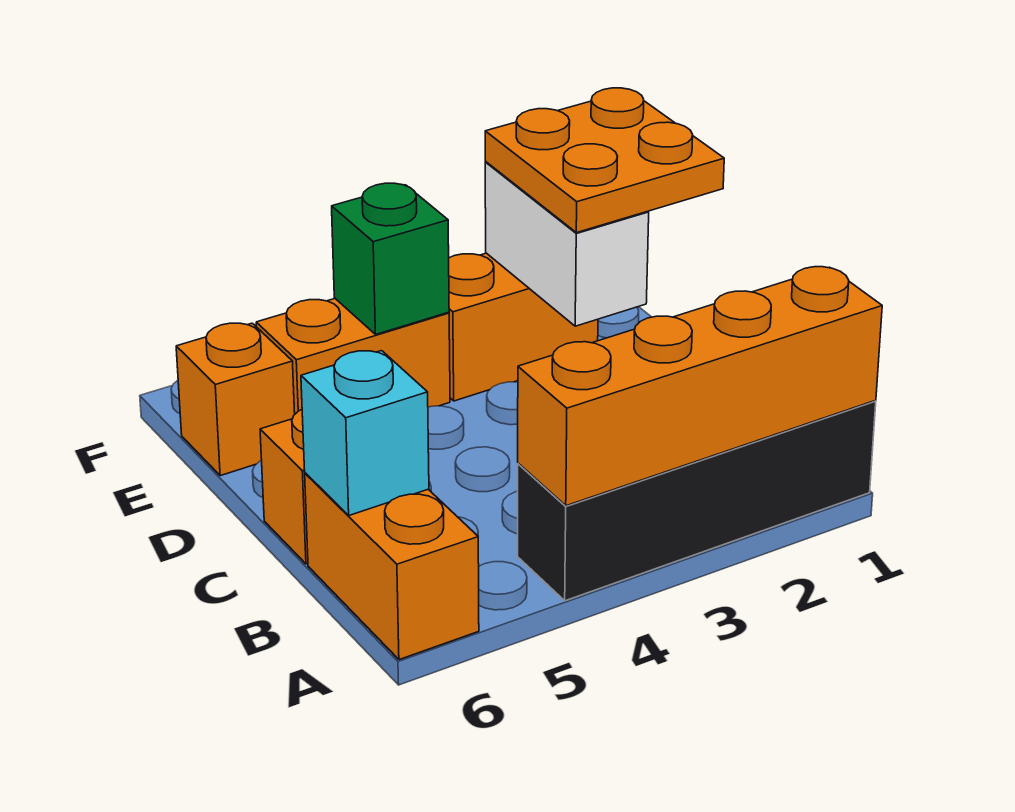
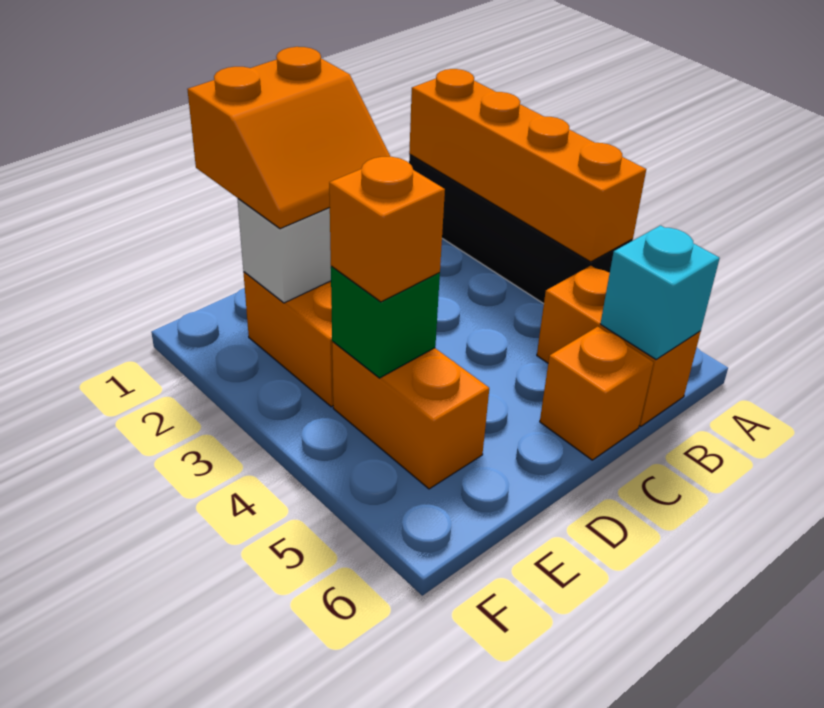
orange 1x2 brick [305,473,479,660] -> orange 1x2 brick turned to [537,266,701,427]
orange 2x2 plate [485,88,724,233] -> orange 2x2 slope [187,47,391,229]
orange 1x1 brick [176,323,295,476] -> orange 1x1 brick moved to [329,157,445,302]

